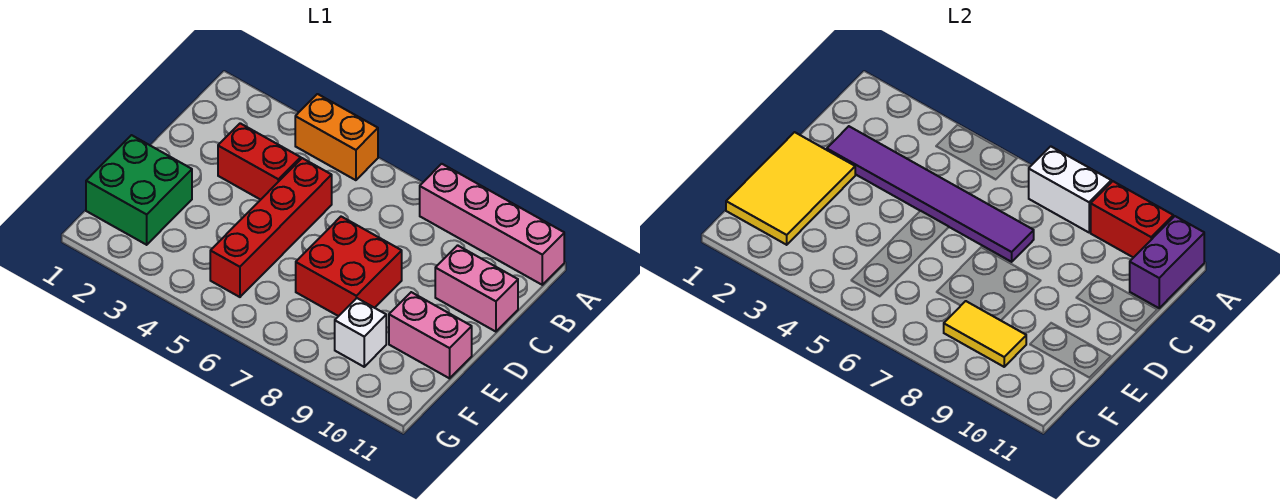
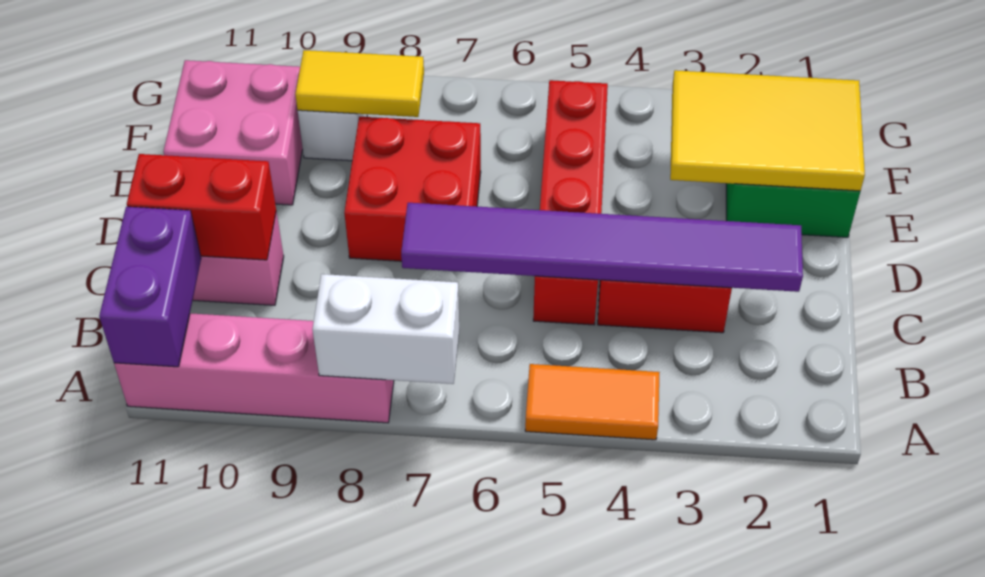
orange 1x2 brick [295,94,378,180] -> orange 1x2 tile [525,364,660,440]
red 1x2 brick [1091,181,1173,258] -> red 1x2 brick moved to [127,154,276,260]
yellow 2x3 tile [726,132,855,245] -> yellow 2x3 tile turned to [670,70,865,191]
pink 1x2 brick [389,292,472,378] -> pink 2x2 brick [163,60,303,205]

